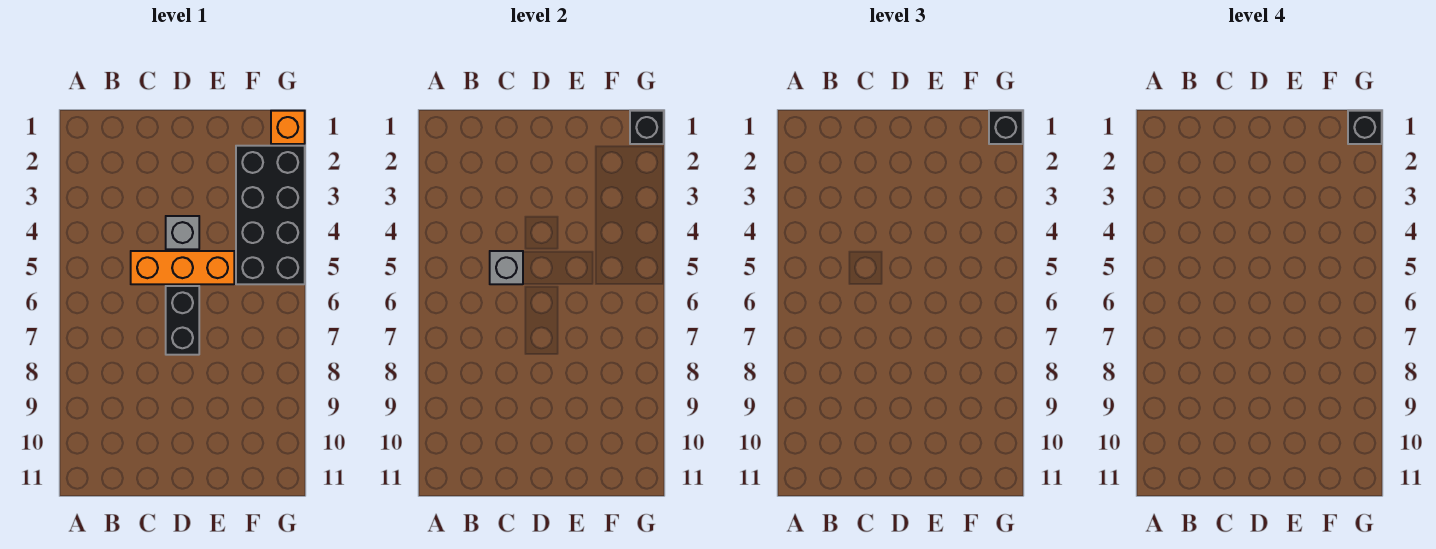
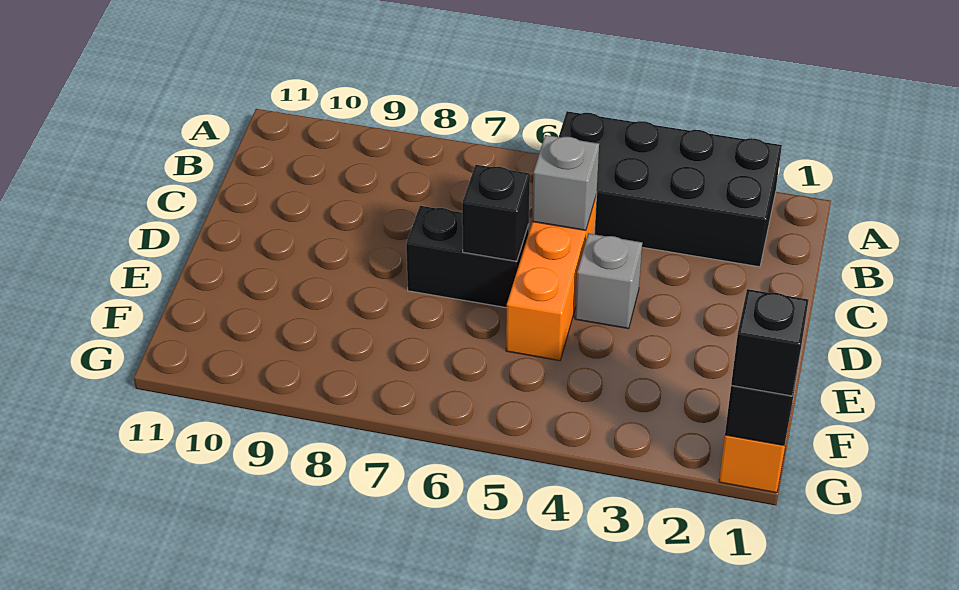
black 2x4 brick [236,146,305,284] -> black 2x4 brick moved to [559,111,782,267]
black 1x1 brick [1348,111,1382,144] -> black 1x1 brick moved to [462,165,530,261]

